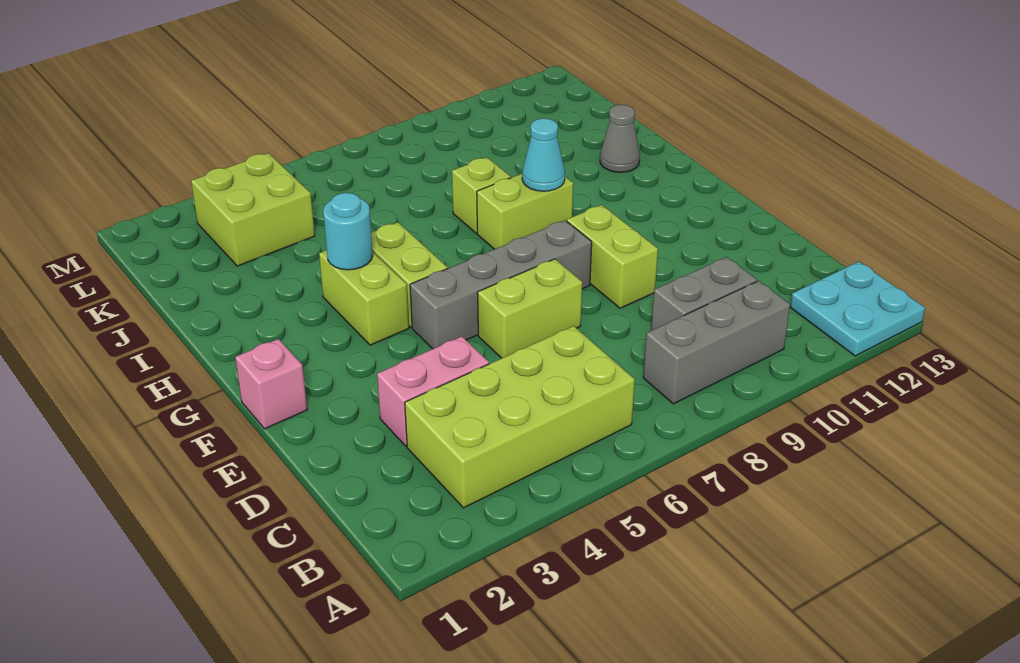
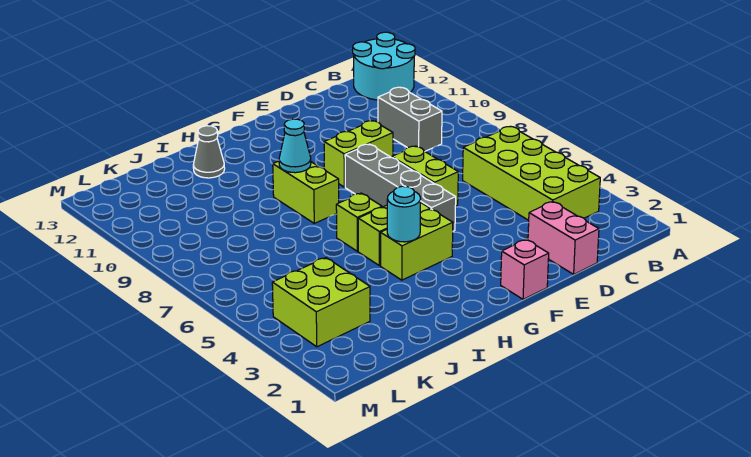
cyan 2x2 plate [790,262,925,356] -> cyan 2x2 round brick [353,32,415,100]
grey 1x3 brick [643,281,790,404] -> none
pink 1x2 brick [377,336,489,446] -> pink 1x2 brick moved to [528,201,599,274]
lime 1x1 brick [452,157,511,233] -> lime 1x1 brick moved to [336,193,382,251]

